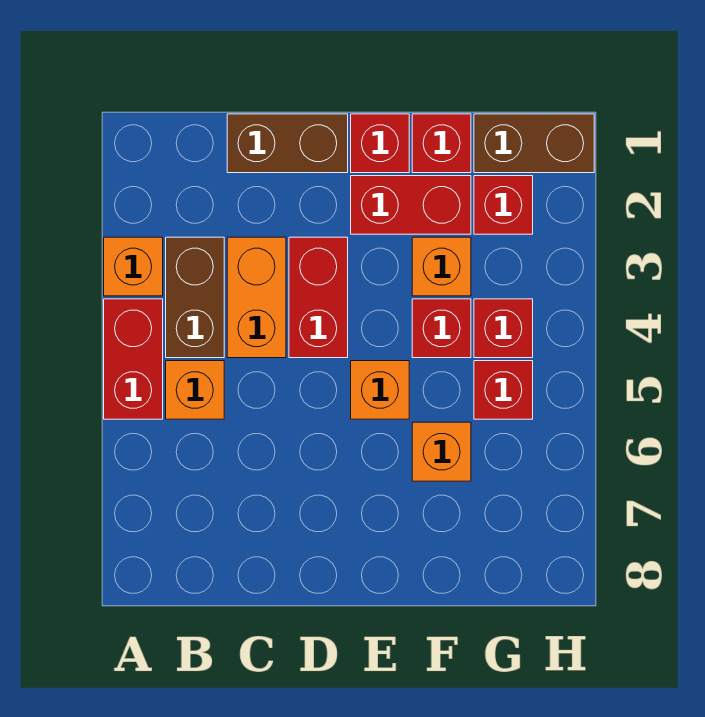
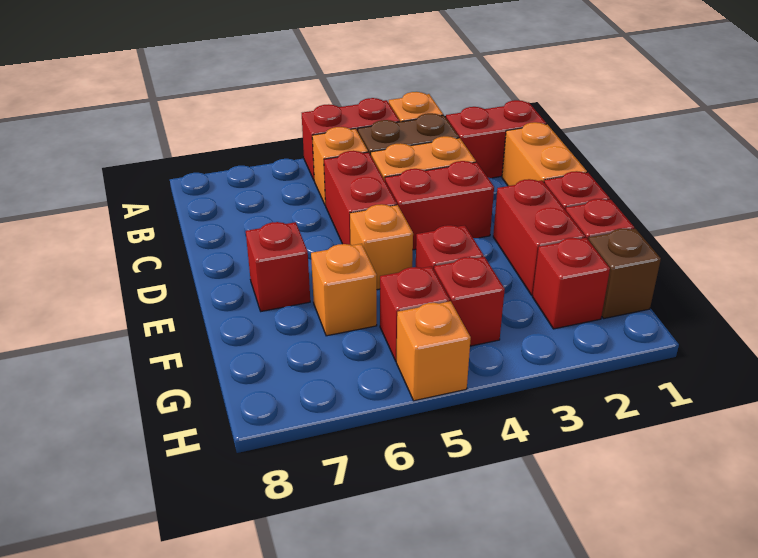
none -> red 1x2 brick [446,100,546,178]
brown 1x2 brick [227,114,348,173] -> orange 1x2 brick [502,122,587,186]
none -> red 1x2 brick [324,151,397,245]
none -> red 1x1 brick [246,222,310,311]
orange 1x1 brick [412,237,471,296] -> orange 1x1 brick moved to [396,301,471,401]
brown 1x2 brick [474,114,594,173] -> brown 1x1 brick [589,229,661,319]

